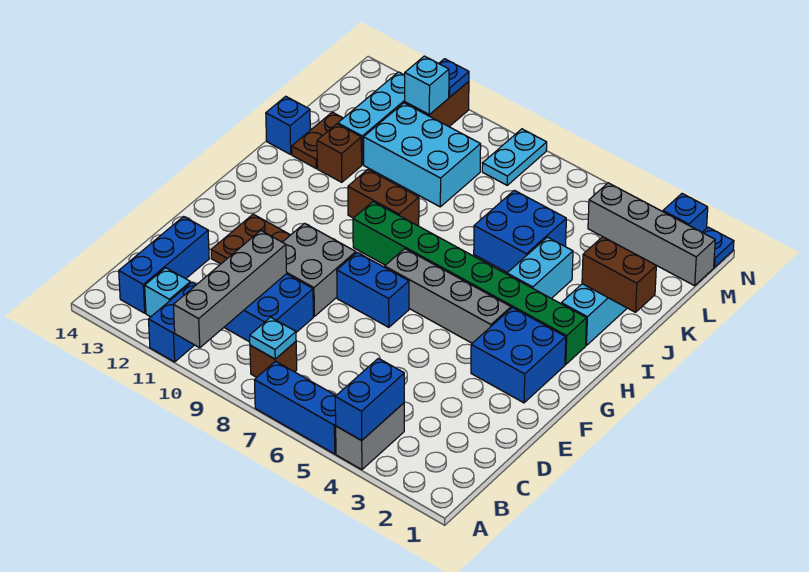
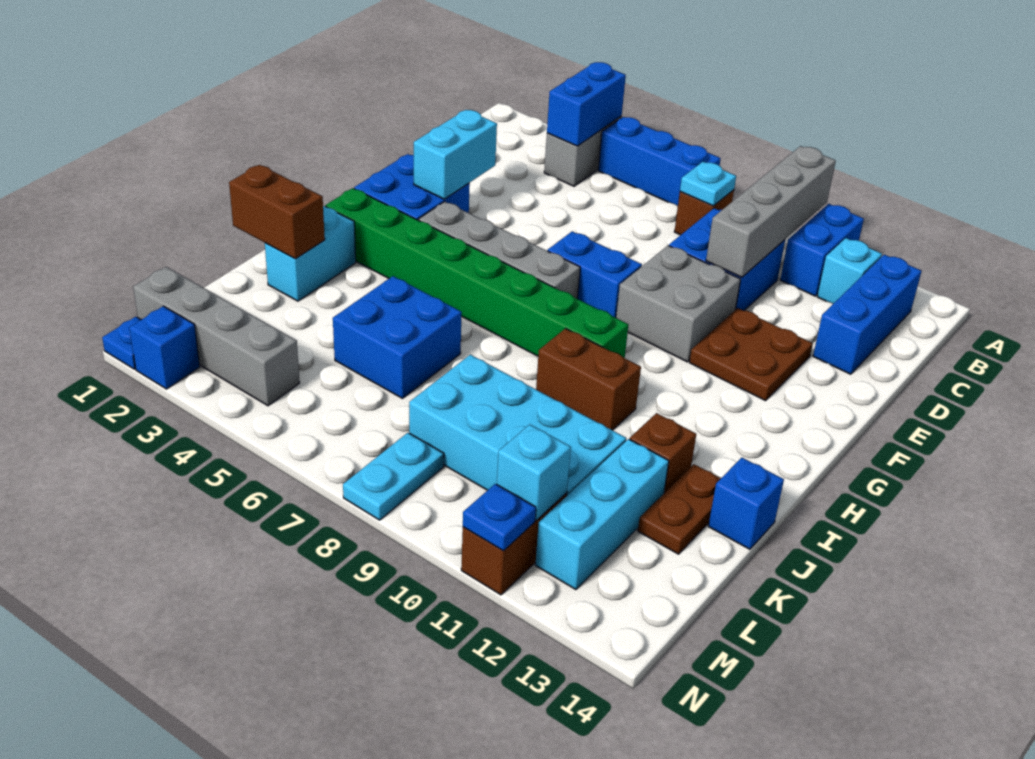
cyan 1x2 brick [507,237,573,298] -> cyan 1x2 brick moved to [414,110,497,199]
cyan 2x3 brick [364,103,481,207] -> cyan 2x4 brick [409,355,626,495]

